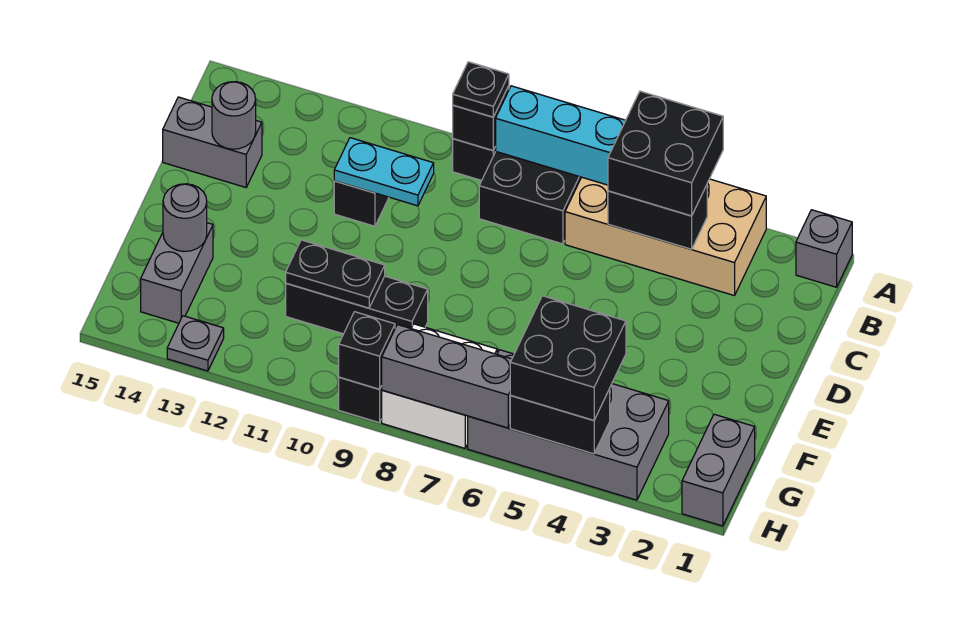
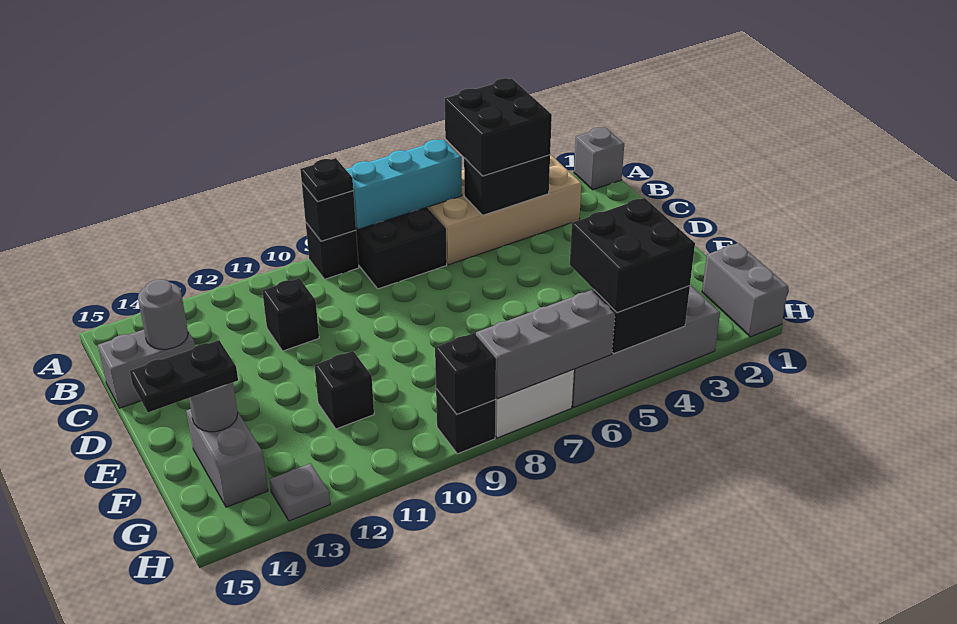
cyan 1x2 plate [334,138,434,206] -> none
black 1x3 brick [286,276,428,334] -> black 1x1 brick [314,351,374,429]
black 1x2 plate [286,240,385,308] -> black 1x2 plate moved to [130,340,238,412]

